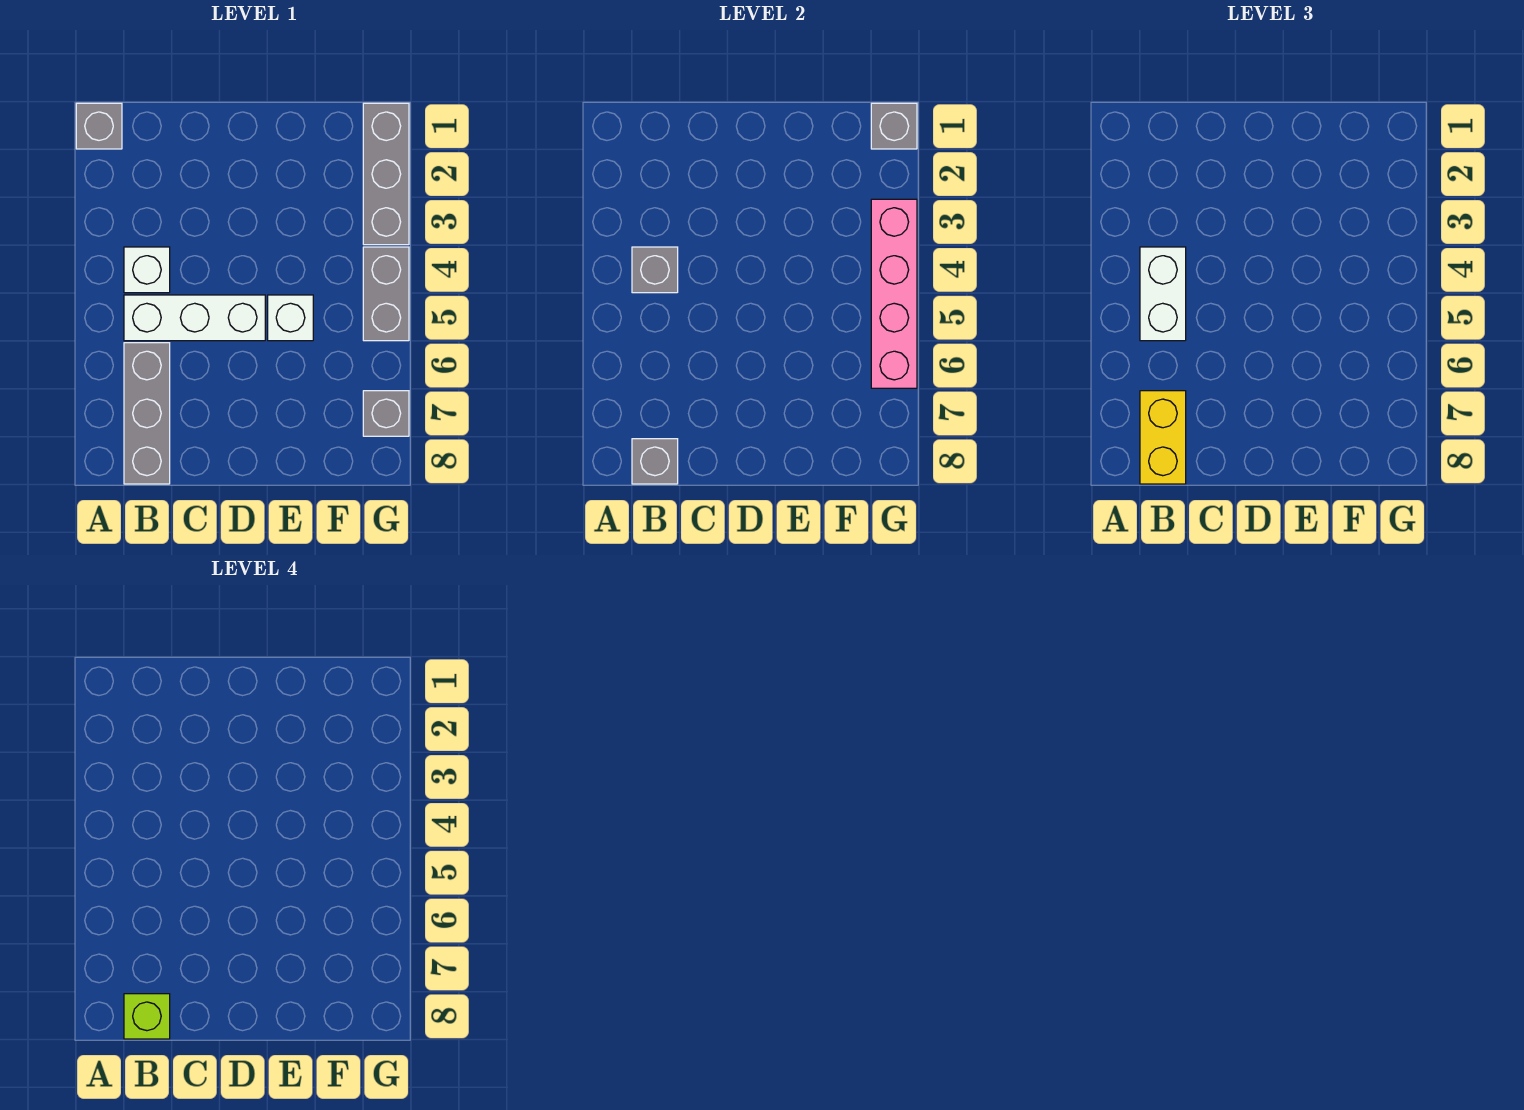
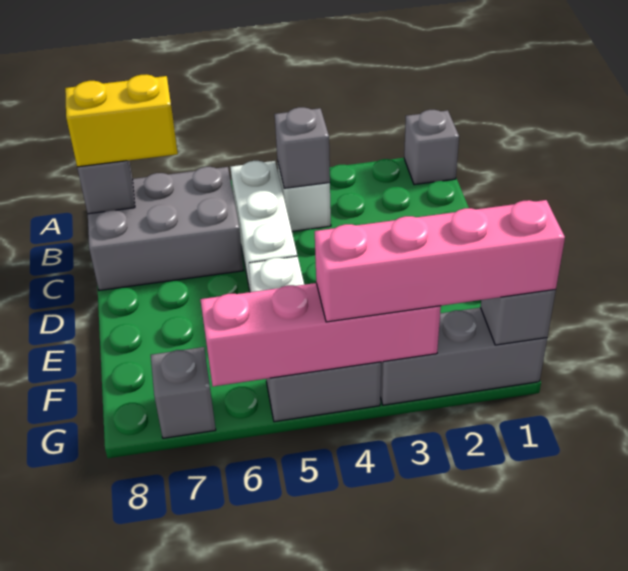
white 1x2 brick [1140,247,1186,341] -> none
grey 1x3 brick [124,343,170,484] -> grey 2x3 brick [88,167,244,290]
lime 1x1 brick [124,994,170,1039] -> none
none -> pink 1x4 brick [315,200,565,322]

